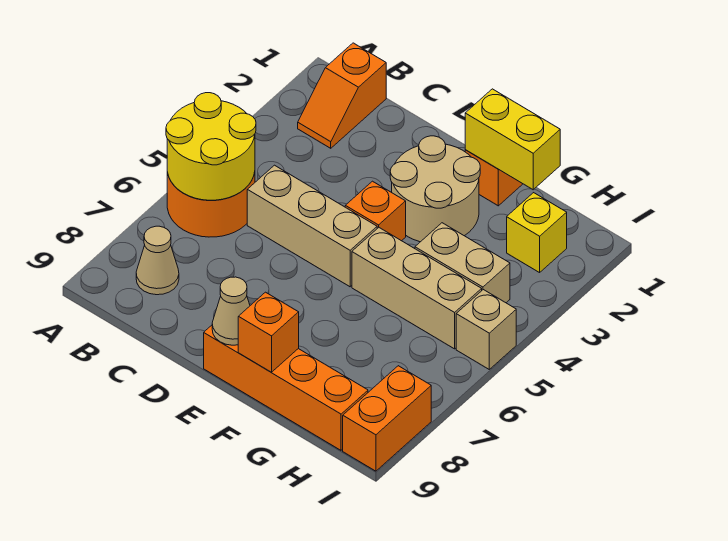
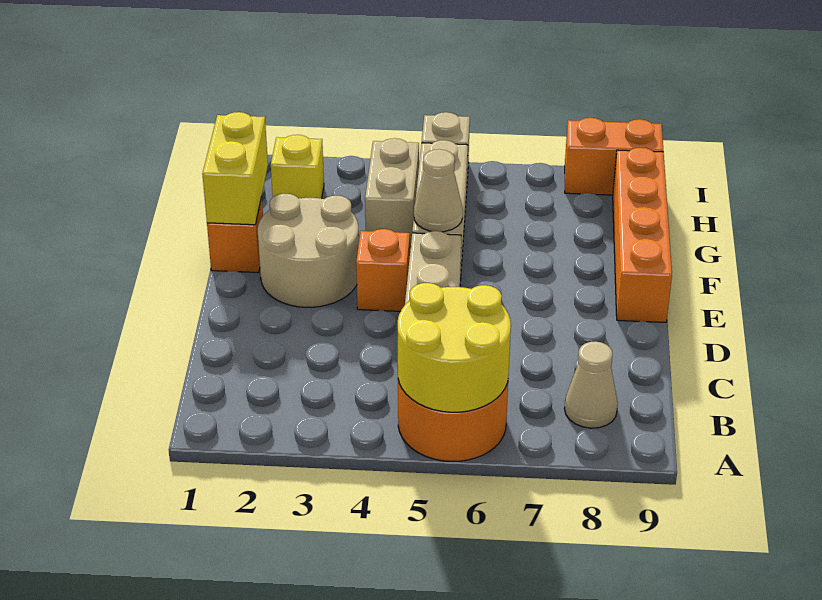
orange 1x2 slope [298,43,386,148] -> none
tan 1x1 cone [212,277,250,345] -> tan 1x1 cone moved to [414,149,463,232]
orange 1x1 brick [238,292,299,372] -> none

